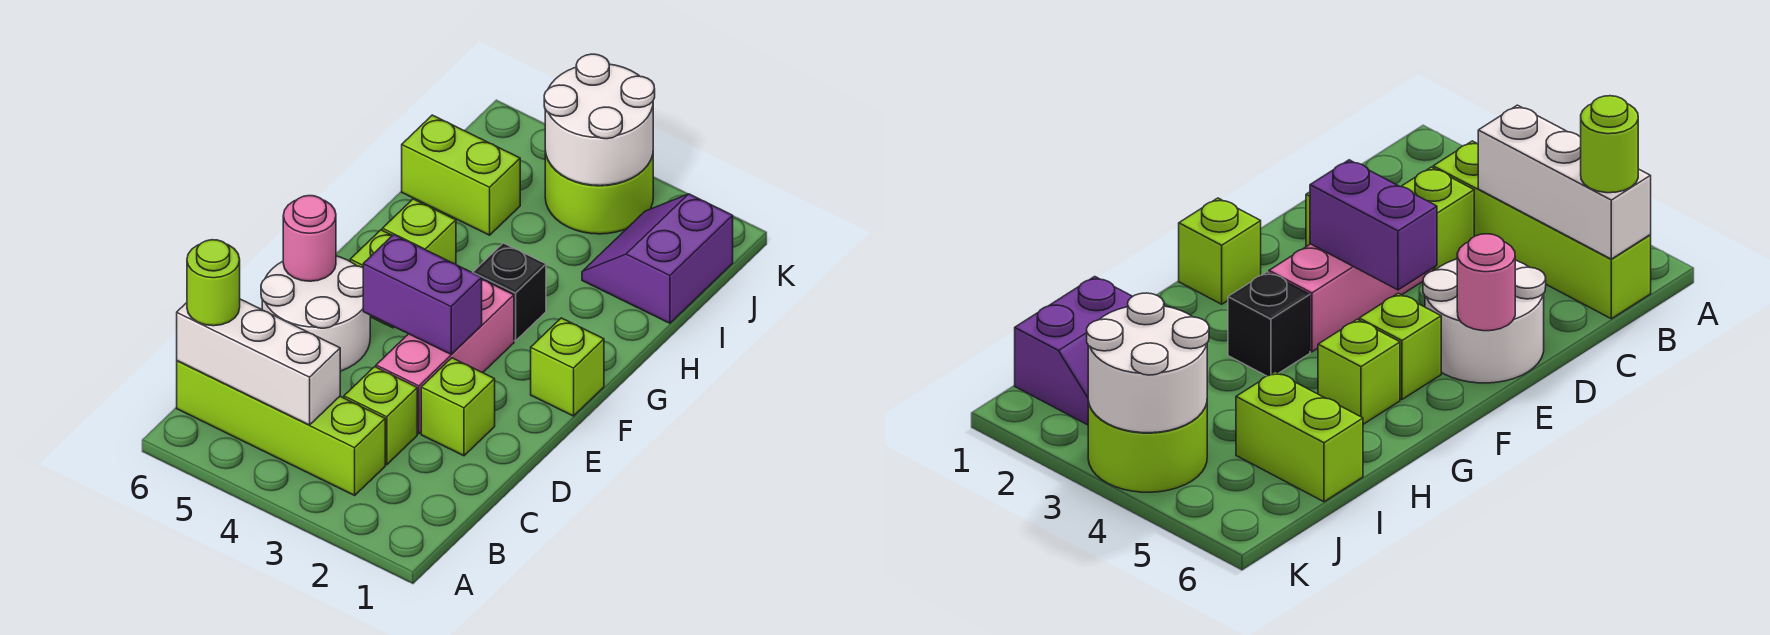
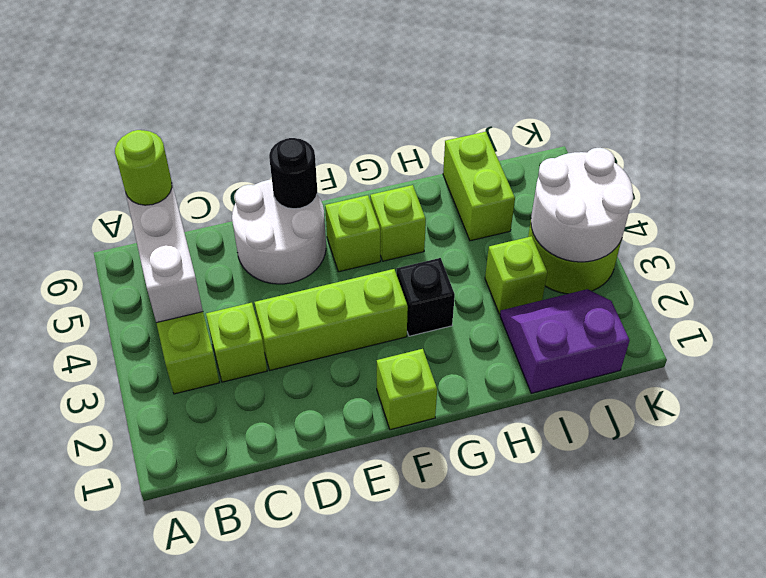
lime 1x1 brick [421,358,495,456] -> lime 1x1 brick moved to [485,236,547,314]
pink 1x3 brick [376,280,514,434] -> lime 1x3 brick [255,269,408,370]
purple 1x2 brick [363,234,482,354] -> none
pink 1x1 round brick [283,196,336,281] -> black 1x1 round brick [269,138,317,209]

